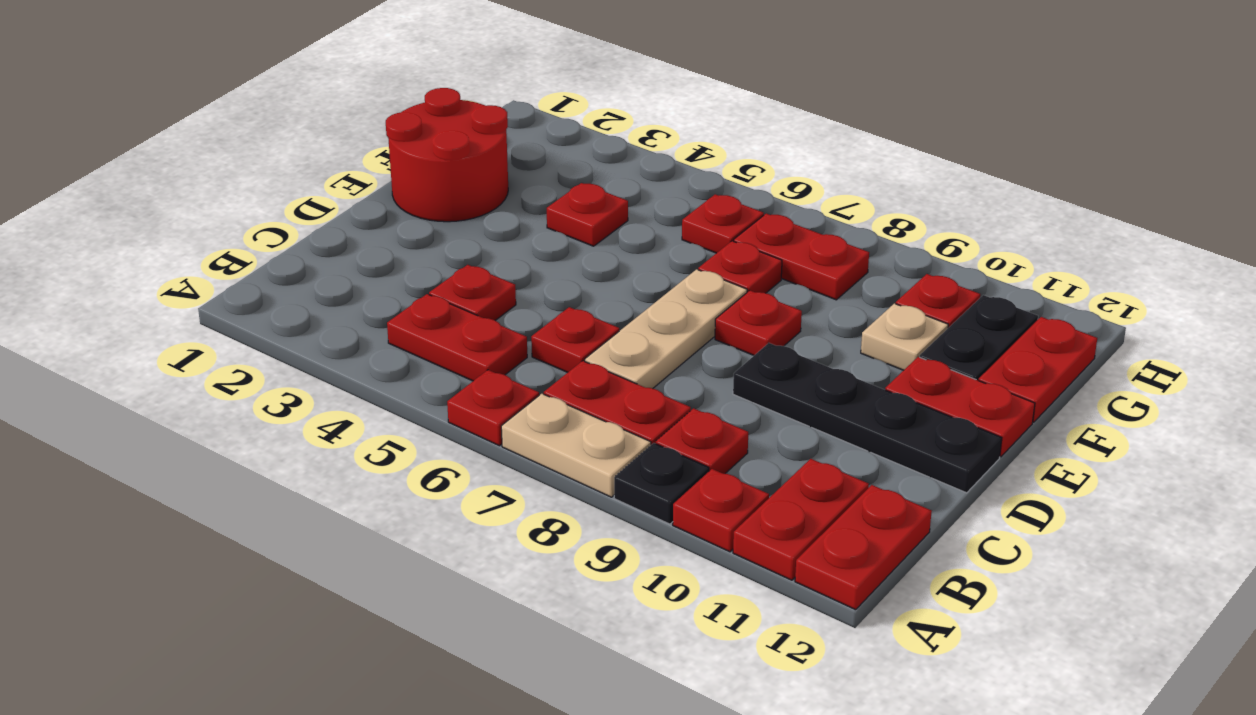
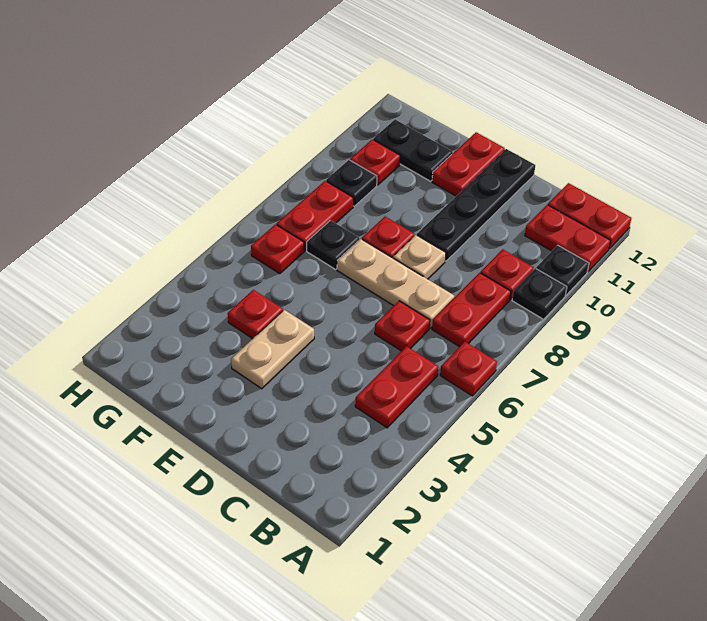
tan 1x2 plate [501,394,651,497] -> tan 1x2 plate moved to [231,310,314,389]
red 1x1 plate [673,469,769,552] -> black 1x1 plate [536,245,589,295]
red 1x1 plate [429,265,516,321] -> none
red 2x2 round brick [386,88,508,222] -> none
red 1x1 plate [698,241,782,293] -> black 1x1 plate [307,220,359,269]
tan 1x1 plate [861,303,948,370] -> tan 1x1 plate moved to [393,235,446,279]
red 1x2 plate [979,317,1097,422] -> none
none -> black 1x1 plate [326,160,377,206]

